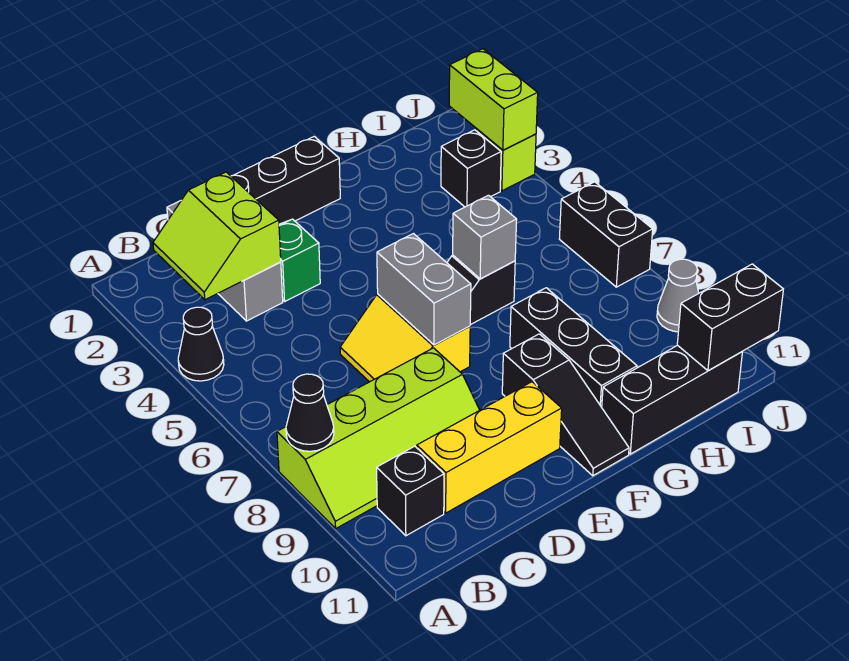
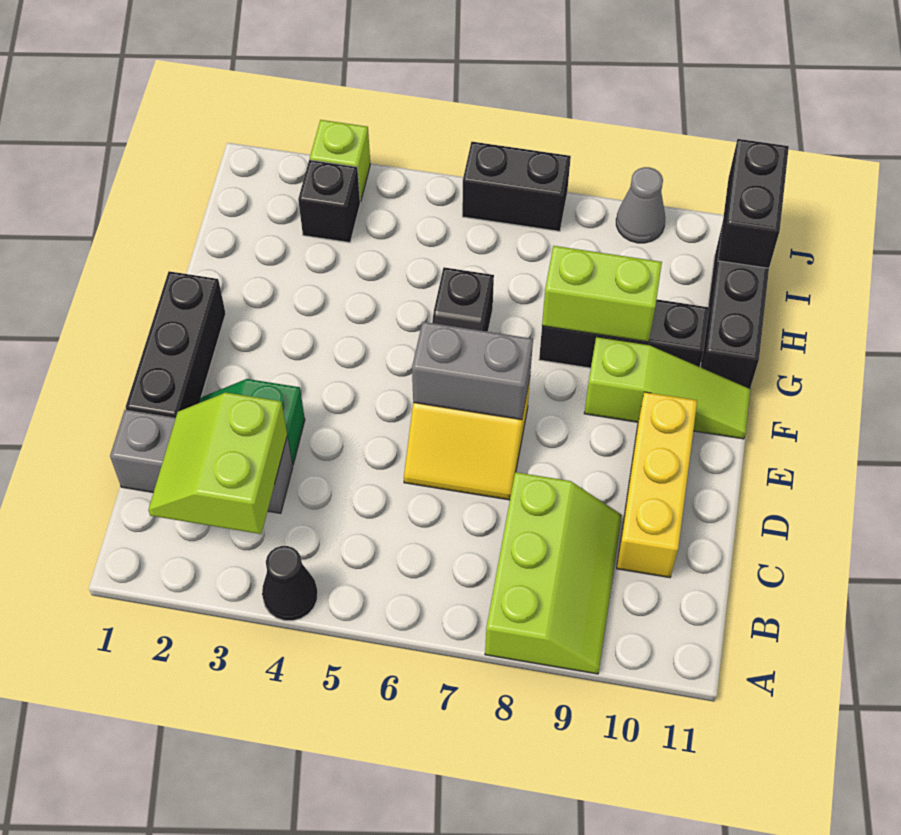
lime 2x4 slope [277,348,479,528] -> lime 2x3 slope [485,472,622,674]
black 1x1 cone [286,374,334,451] -> none
lime 2x2 slope [153,172,281,300] -> lime 2x2 slope turned to [148,393,287,534]
black 1x1 brick [377,446,444,536] -> none
black 1x3 slope [502,334,629,476] -> lime 1x3 slope [584,337,751,439]
grey 1x1 brick [453,195,517,279] -> none
lime 1x2 brick [449,49,538,150] -> lime 1x2 brick moved to [542,246,662,342]

